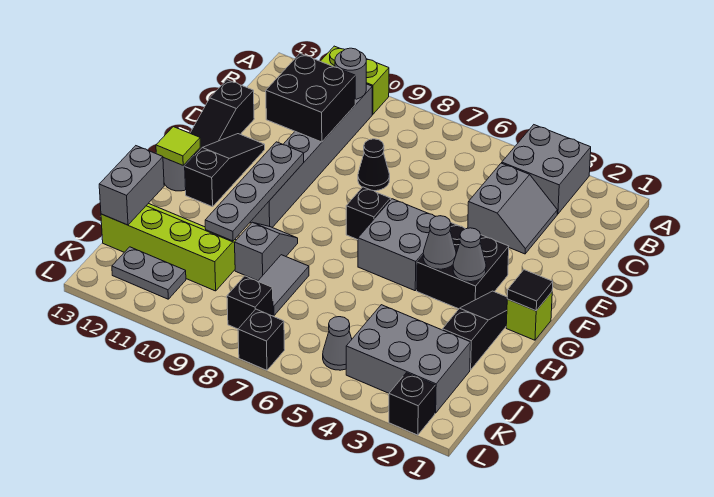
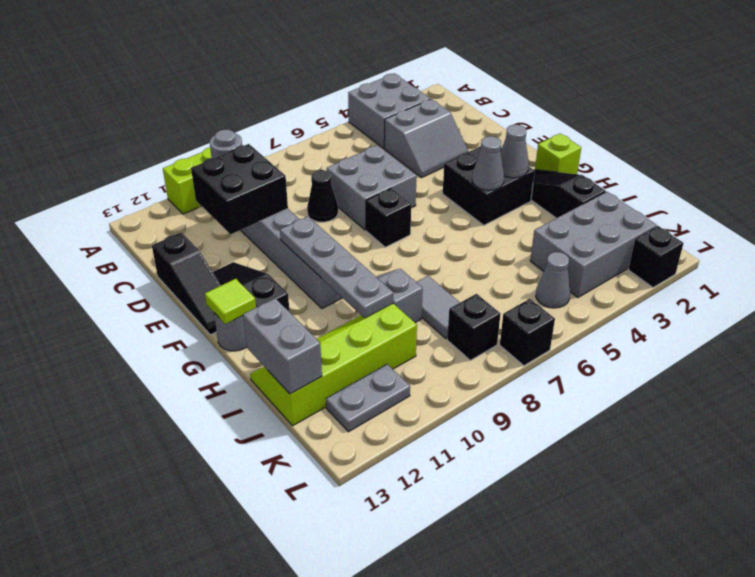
grey 2x2 slope [468,163,557,254] -> grey 2x2 slope turned to [384,99,468,178]
grey 2x2 brick [358,199,435,291] -> grey 2x2 brick moved to [327,145,417,230]
black 1x1 tile [507,270,553,311] -> none

